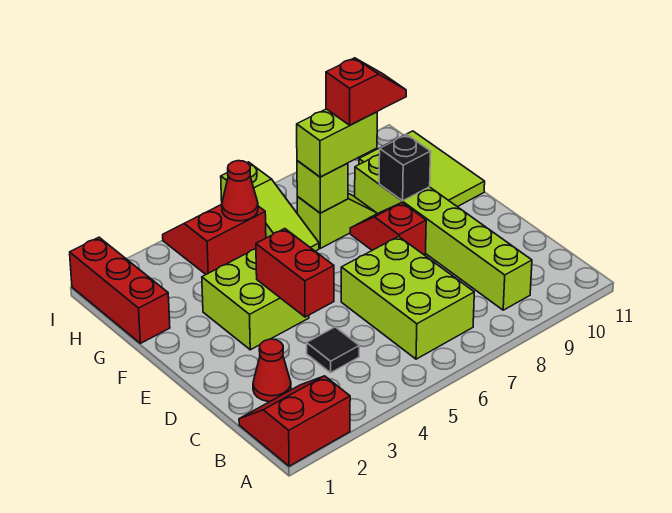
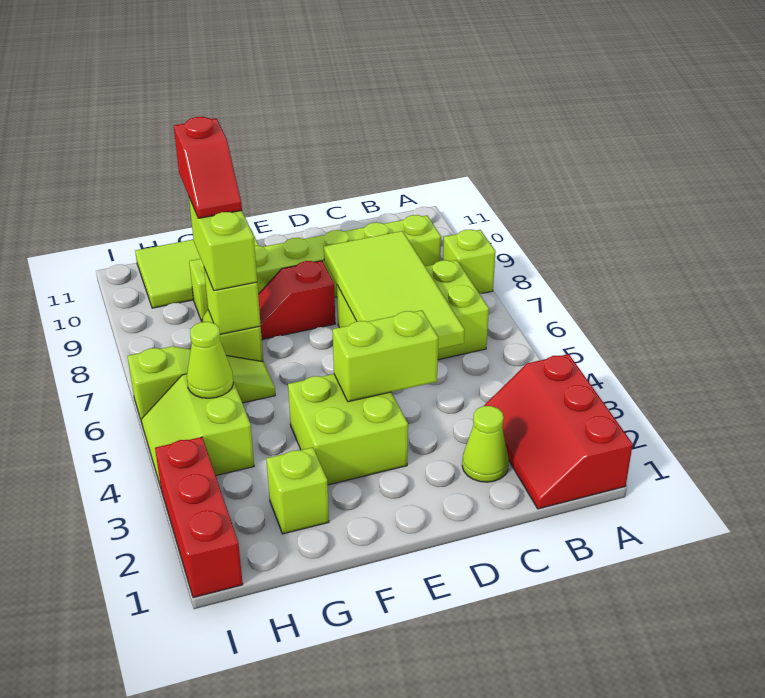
red 2x2 slope [239,376,350,466] -> red 2x3 slope [484,354,633,509]
none -> lime 1x1 brick [443,229,496,294]
red 1x1 cone [253,339,291,402] -> lime 1x1 cone [462,406,509,482]
black 1x1 tile [307,327,359,373] -> none
none -> lime 2x4 tile [324,231,464,349]
red 1x2 brick [256,229,334,317] -> lime 1x2 brick [333,310,438,402]
black 1x1 brick [379,135,431,201] -> none
red 1x3 brick [70,237,170,343] -> red 1x3 brick turned to [155,437,243,598]
none -> lime 1x1 brick [266,447,329,534]
red 1x2 slope [326,58,406,125] -> red 1x2 slope turned to [174,117,242,218]
red 2x2 slope [163,204,266,274] -> lime 2x2 slope [141,374,254,487]
red 1x1 cone [222,161,258,221] -> lime 1x1 cone [187,322,233,398]

